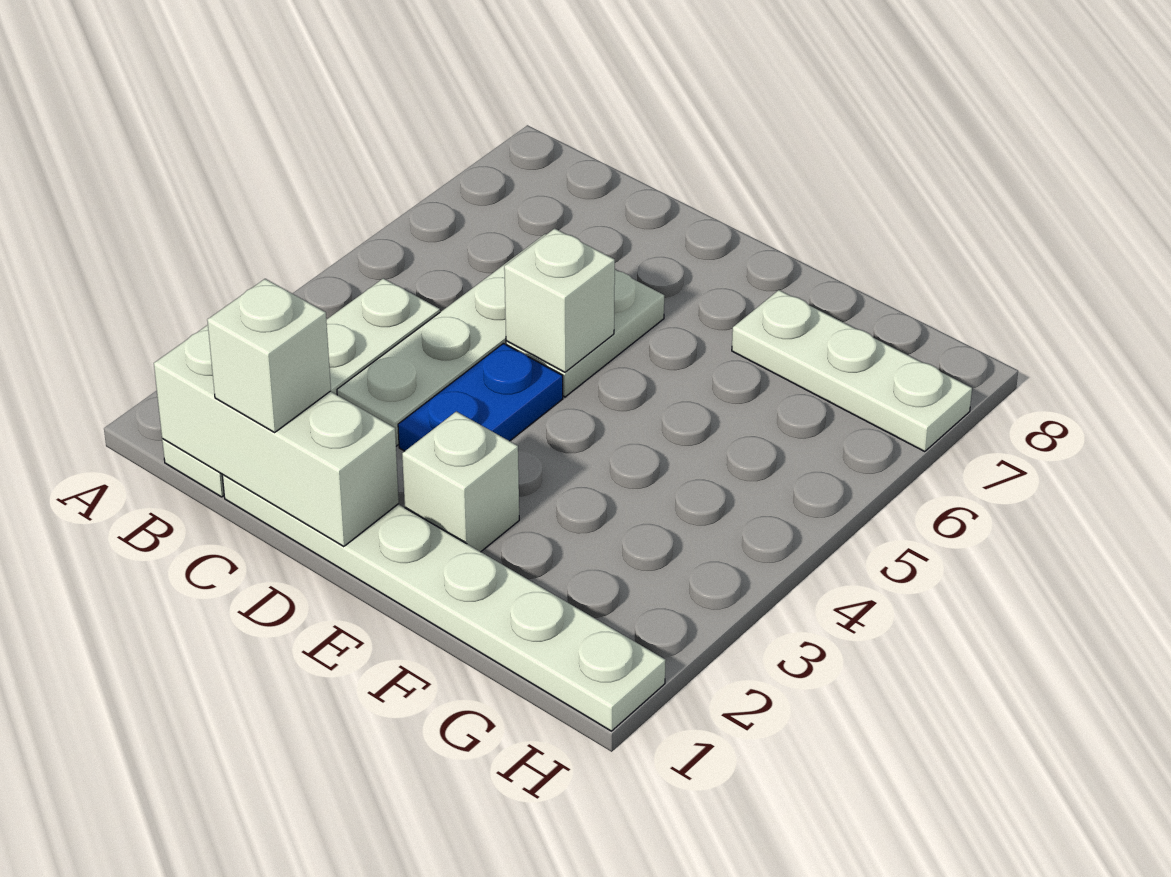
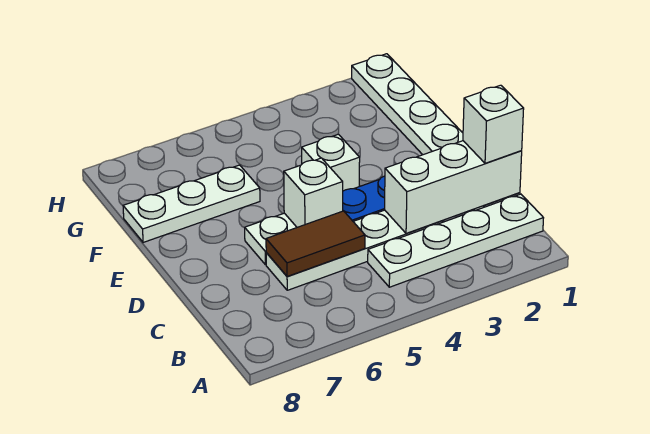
white 1x3 brick [154,325,399,547] -> white 1x3 brick turned to [385,141,522,233]
none -> brown 1x2 tile [266,211,365,277]
white 1x1 brick [402,411,519,552] -> white 1x1 brick moved to [302,134,360,191]
white 1x3 plate [732,290,972,452] -> white 1x3 plate turned to [123,165,260,242]

